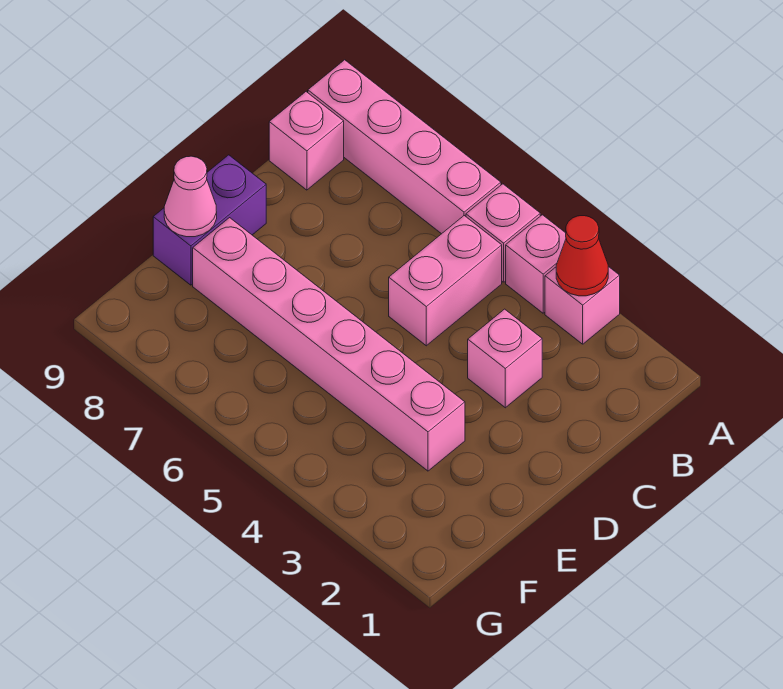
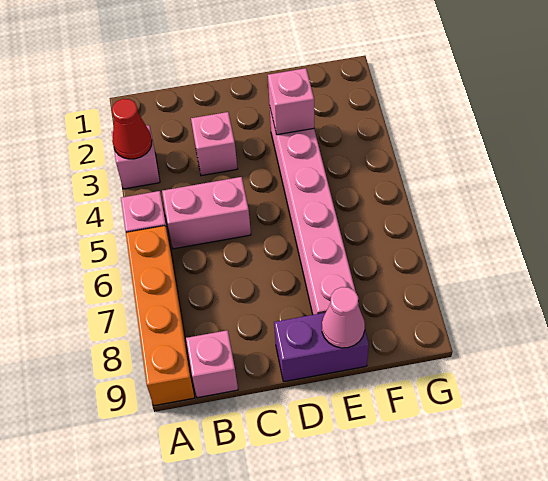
pink 1x1 brick [506,215,566,313] -> pink 1x1 brick moved to [268,68,314,135]
pink 1x4 brick [308,60,501,234] -> orange 1x4 brick [126,226,195,406]

